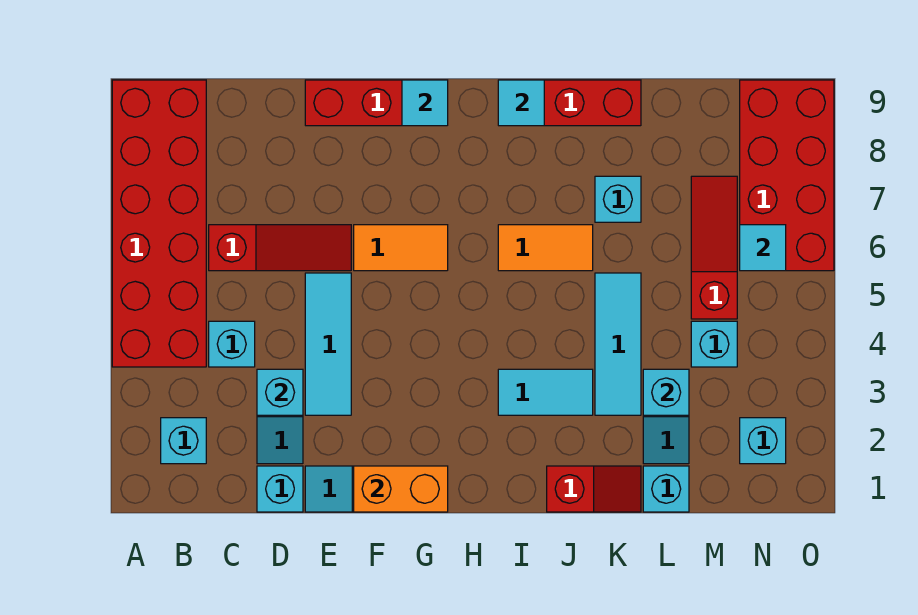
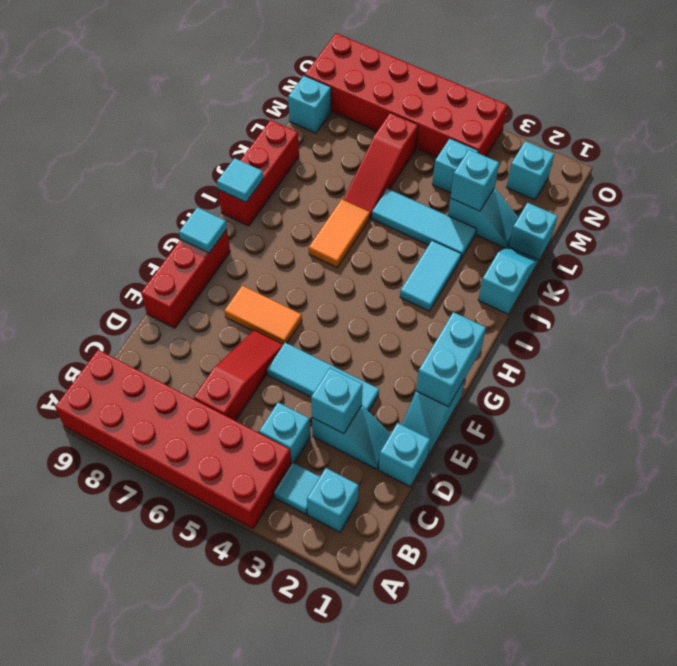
orange 1x2 brick [354,466,448,512] -> cyan 1x2 brick [416,312,486,407]
orange 1x2 tile [354,225,448,271] -> orange 1x2 tile turned to [224,285,302,344]
red 1x2 slope [547,466,641,512] -> cyan 1x2 slope [478,246,538,314]
cyan 1x1 brick [595,176,641,222] -> cyan 1x1 brick moved to [288,75,331,133]
red 1x3 slope [691,176,737,319] -> red 1x3 slope turned to [343,113,418,218]
red 2x4 brick [740,80,834,271] -> red 2x6 brick [305,33,507,157]
cyan 1x1 tile [740,225,786,271] -> cyan 1x1 tile moved to [274,463,320,514]

